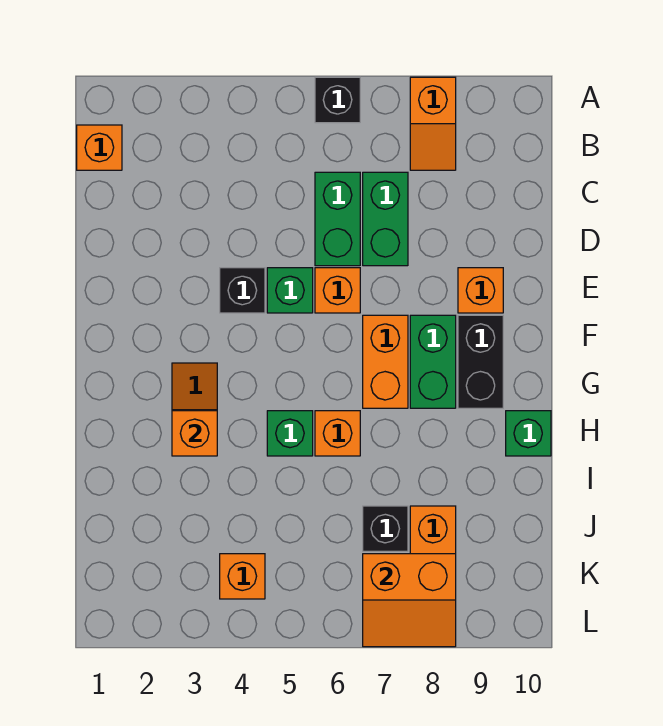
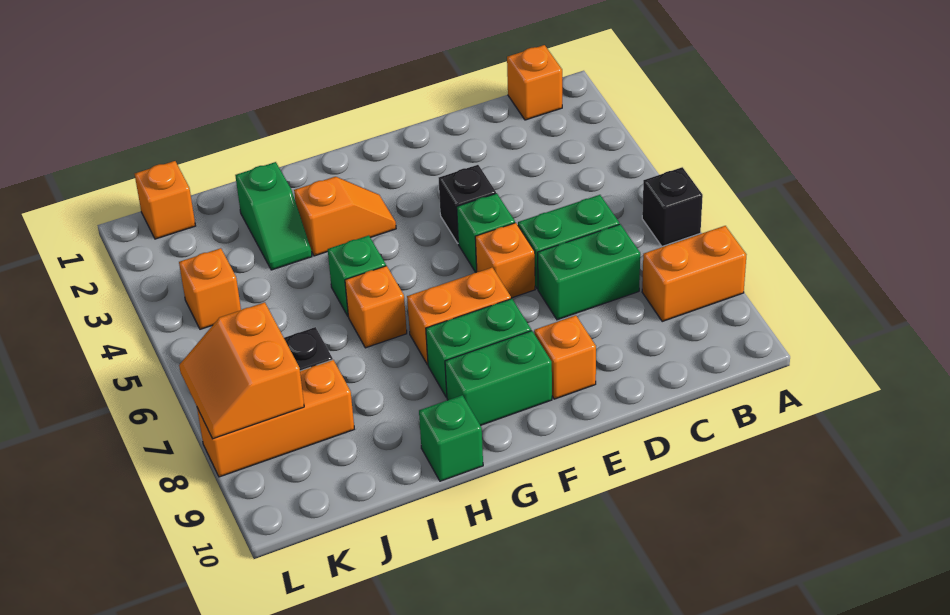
orange 1x2 slope [410,77,456,170] -> orange 1x2 brick [642,226,746,321]
black 1x2 brick [458,315,503,408] -> green 1x2 brick [445,331,552,426]
orange 1x1 brick [172,411,217,456] -> orange 1x1 brick moved to [135,161,195,239]
none -> green 1x2 slope [235,162,312,270]

